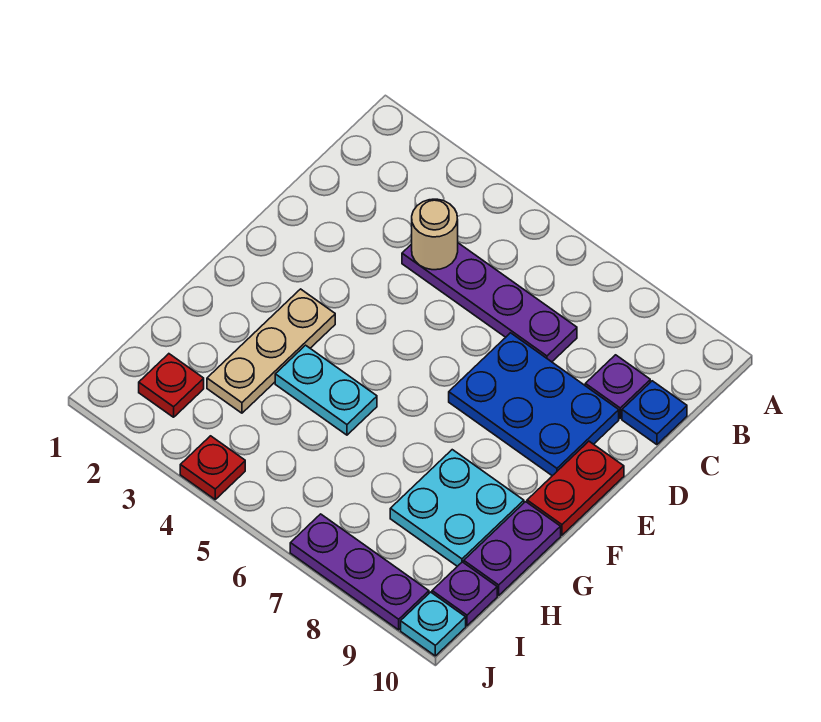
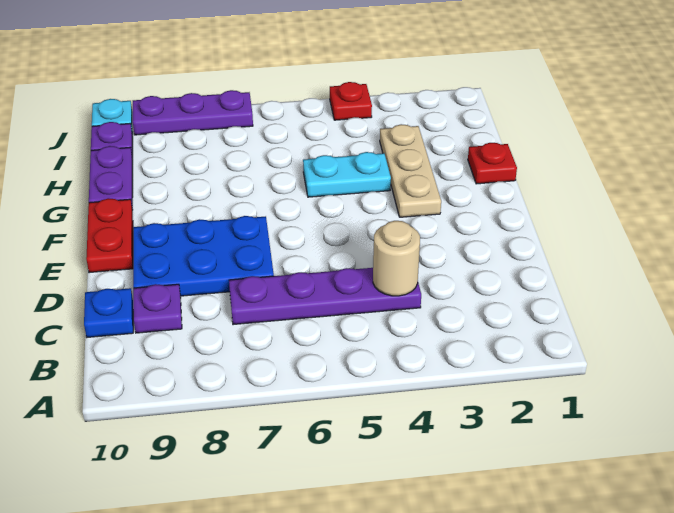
cyan 2x2 plate [390,450,524,566] -> none
red 1x1 plate [139,354,204,417] -> red 1x1 plate moved to [468,143,517,184]

